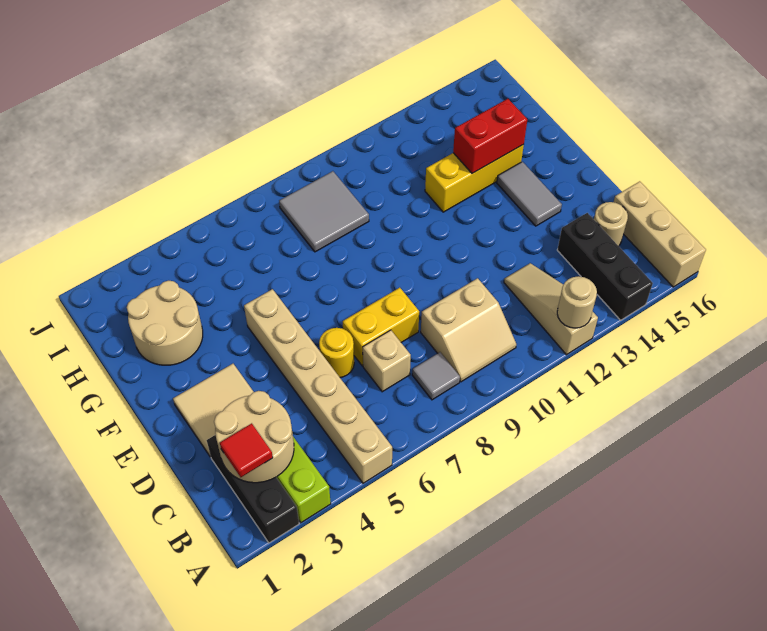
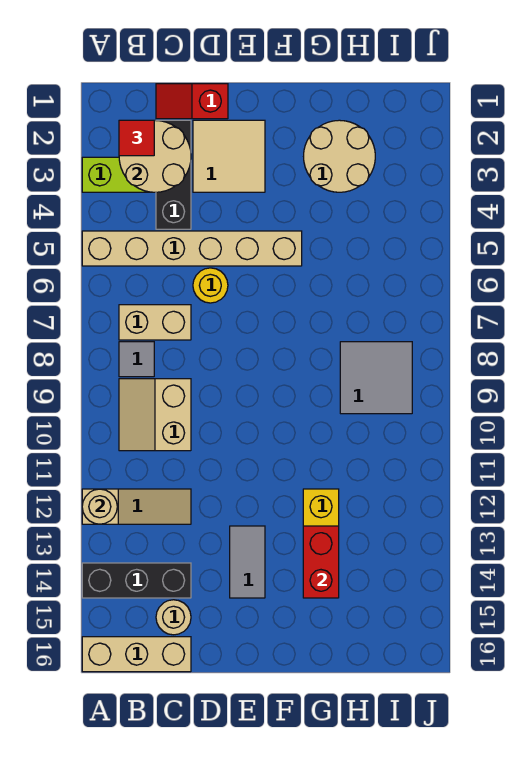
black 1x3 brick [207,435,299,543] -> black 1x3 brick turned to [156,120,191,229]
none -> red 1x2 slope [156,84,228,119]
tan 1x1 brick [363,330,411,392] -> tan 1x2 brick [119,305,191,340]
yellow 1x2 brick [343,288,419,366] -> none
grey 1x2 tile [497,162,562,226] -> grey 1x2 tile turned to [230,526,265,598]

